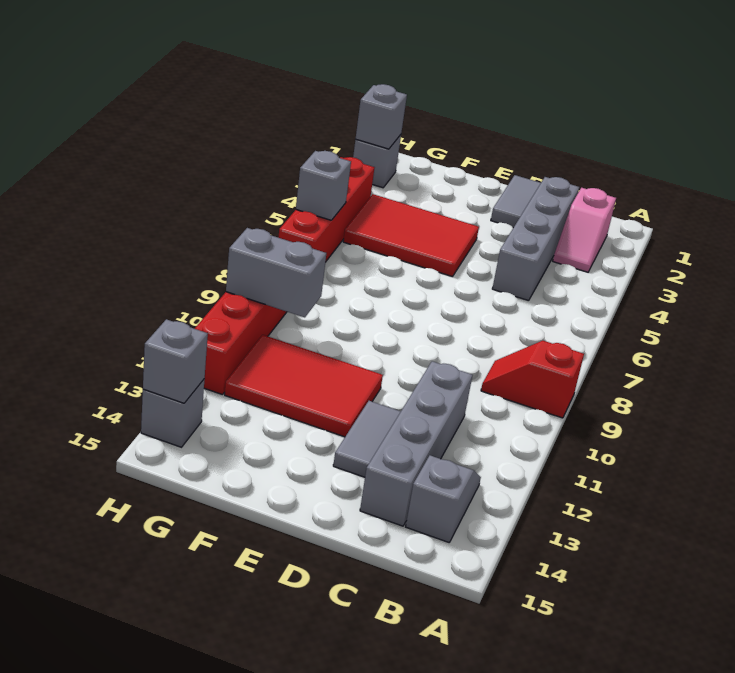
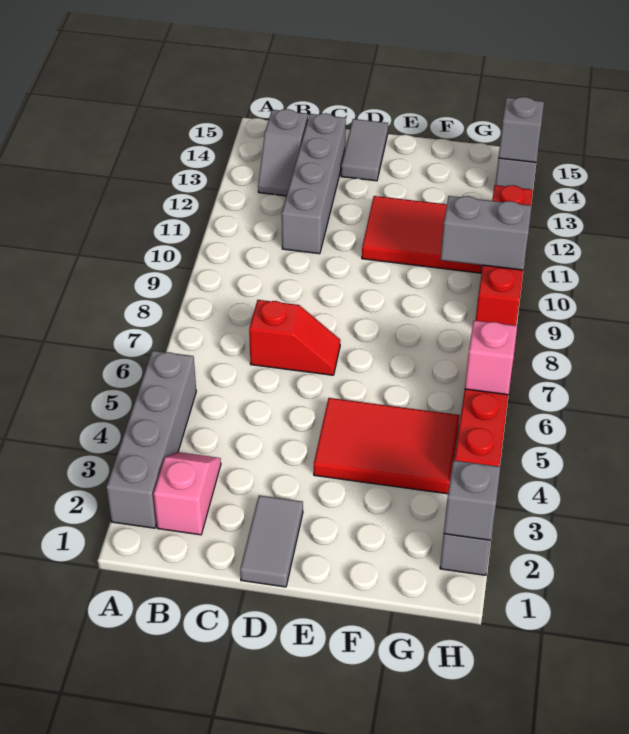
red 1x2 slope [481,341,584,418] -> red 1x2 slope moved to [249,300,340,375]
grey 1x4 brick [492,177,579,301] -> grey 1x4 brick moved to [106,351,196,528]
grey 1x2 tile [333,401,401,477] -> grey 1x2 tile moved to [341,119,388,181]
grey 1x1 brick [296,151,351,220] -> pink 1x1 brick [465,320,517,395]

